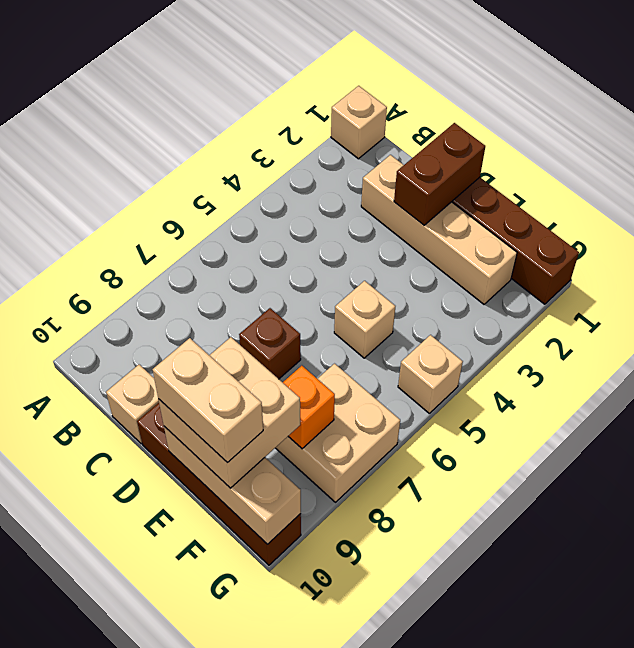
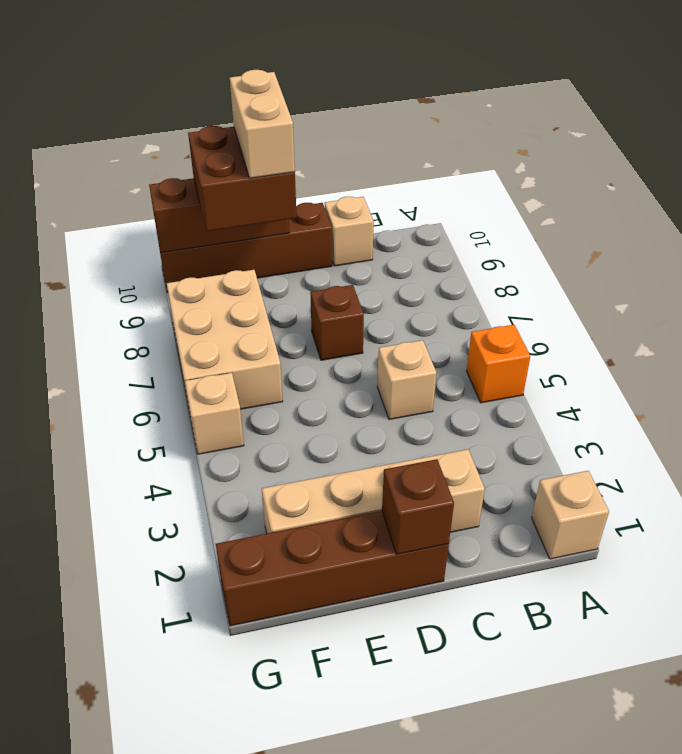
brown 1x2 brick [394,123,485,225] -> brown 1x1 brick [382,459,454,554]
tan 1x1 brick [334,281,395,358] -> tan 1x1 brick moved to [377,340,436,419]
tan 2x2 brick [159,337,300,488] -> brown 2x2 brick [188,126,297,231]
tan 1x3 brick [164,426,301,544] -> brown 1x3 brick [149,178,289,252]
tan 1x2 brick [153,338,263,463] -> tan 1x2 brick turned to [230,70,295,178]
tan 2x2 brick [276,364,400,502] -> tan 2x3 brick [167,270,283,409]
orange 1x1 brick [283,366,335,449] -> orange 1x1 brick moved to [467,325,530,403]

